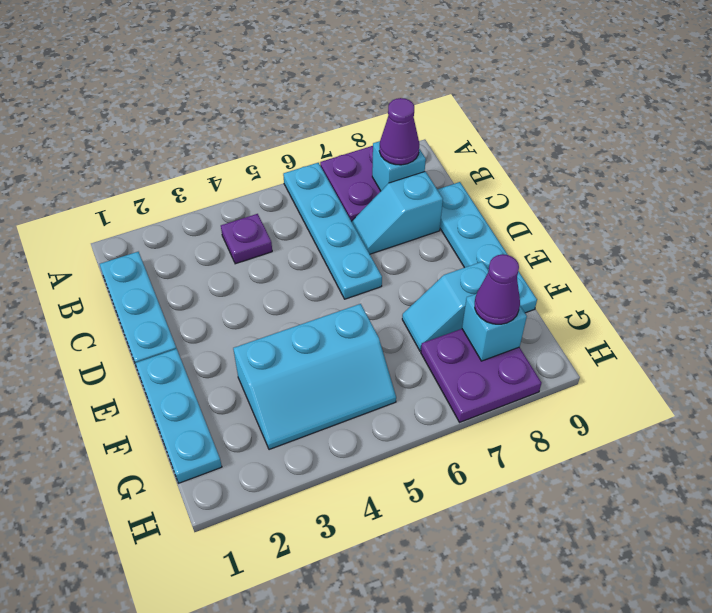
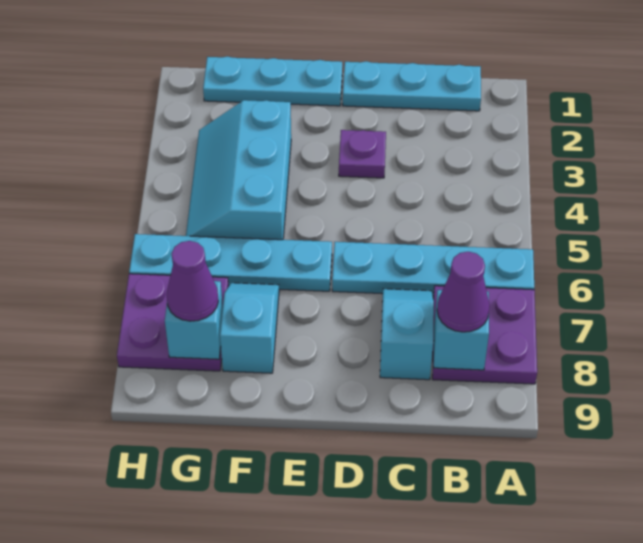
purple 1x1 plate [221,214,272,264] -> purple 1x1 plate moved to [339,130,386,178]
cyan 1x4 plate [437,182,537,313] -> cyan 1x4 plate moved to [129,234,332,291]

